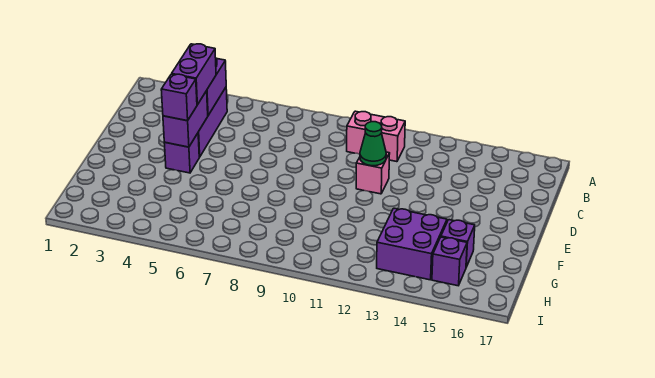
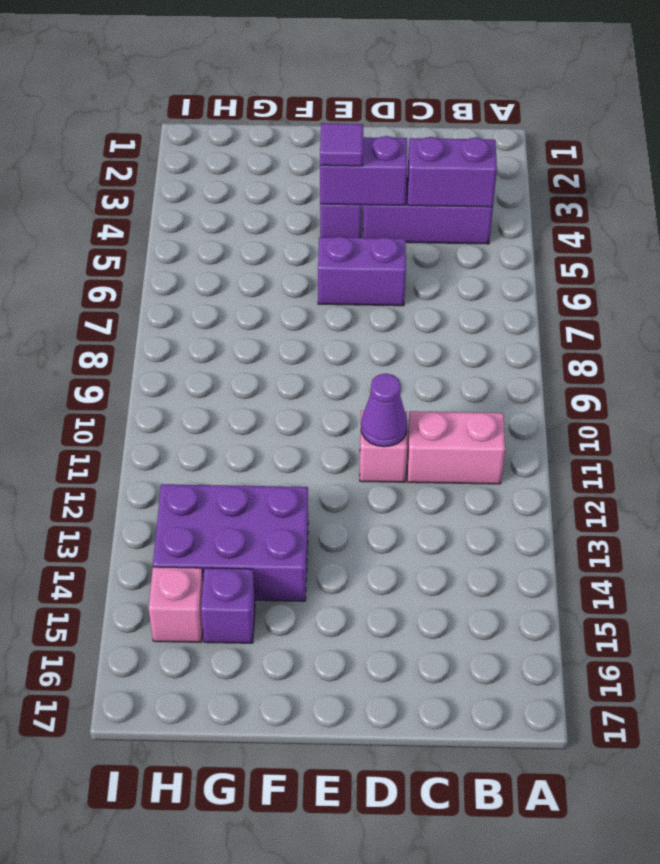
pink 1x2 brick [347,111,405,162] -> pink 1x2 brick turned to [407,411,505,484]
purple 1x2 brick [172,44,216,105] -> purple 1x2 brick moved to [318,237,406,306]
green 1x1 cone [360,122,386,166] -> purple 1x1 cone [361,373,407,447]
purple 1x1 brick [161,74,197,121] -> purple 1x1 tile [320,123,363,166]
purple 2x2 brick [377,208,447,280] -> purple 2x3 brick [153,484,308,601]
purple 1x1 brick [432,237,467,286] -> pink 1x1 brick [149,567,203,642]

